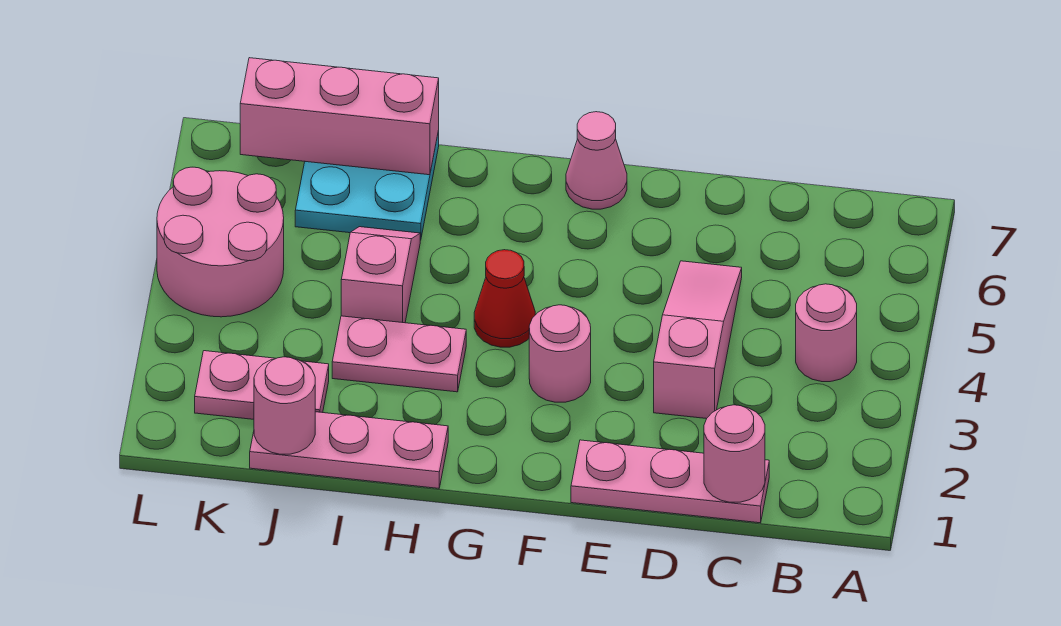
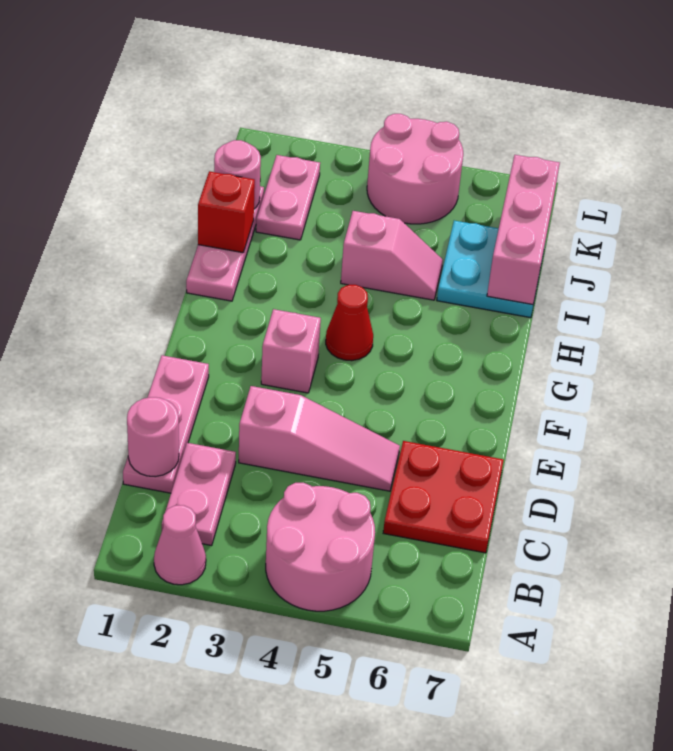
pink 1x1 round brick [796,284,857,382] -> pink 2x2 round brick [266,483,375,611]
none -> red 2x2 plate [383,441,504,553]
pink 1x1 round brick [529,305,591,402] -> pink 1x1 brick [261,309,321,393]
pink 1x1 cone [566,112,627,209] -> pink 1x1 cone moved to [154,505,206,585]
pink 1x2 plate [332,316,466,392] -> pink 1x2 plate moved to [162,443,236,546]
none -> red 1x1 brick [198,171,255,253]

